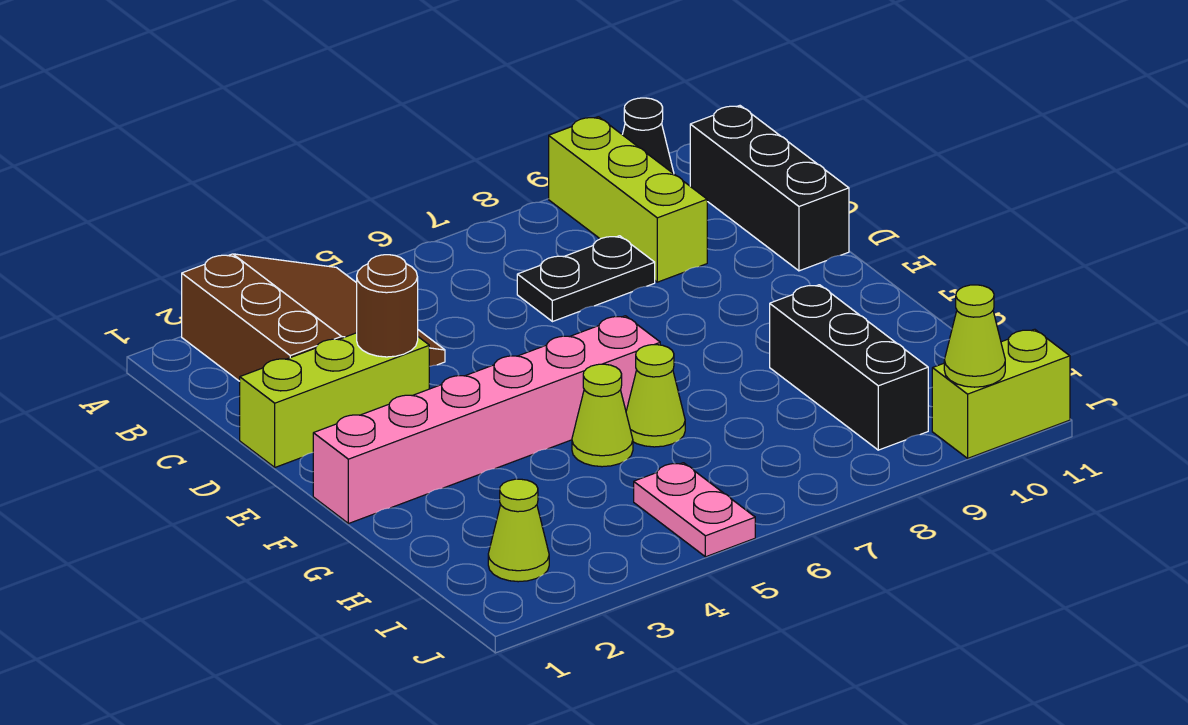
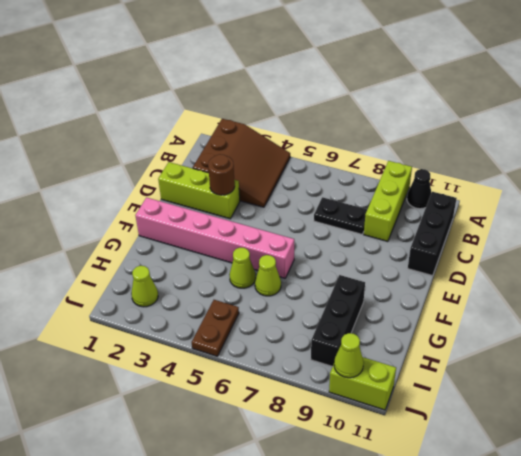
pink 1x2 plate [634,463,755,557] -> brown 1x2 plate [192,300,239,356]

